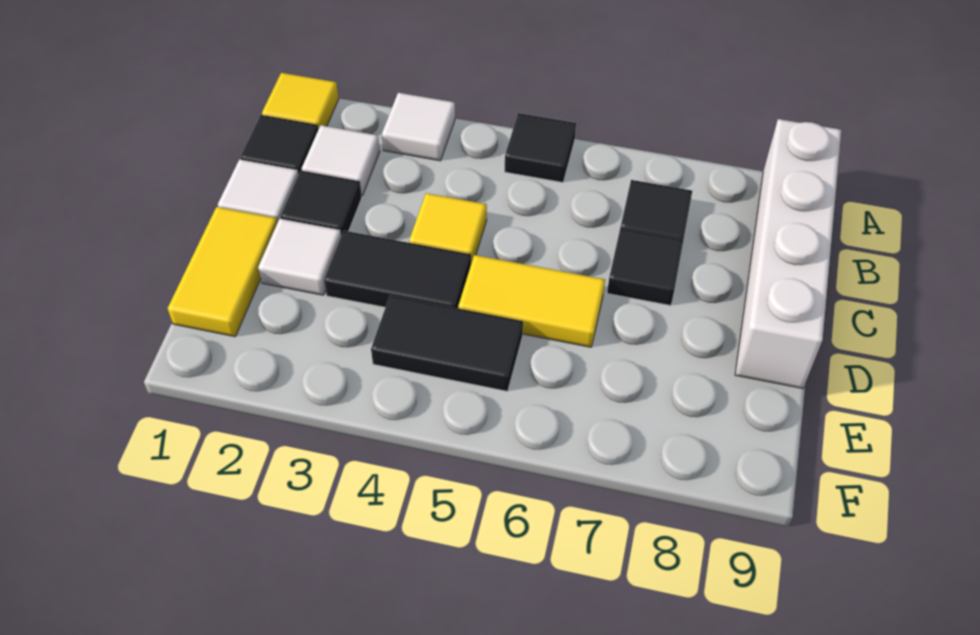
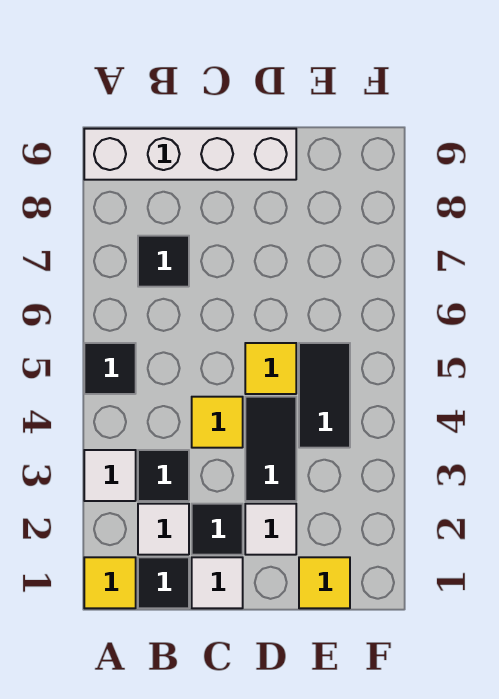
black 1x1 tile [607,228,683,306] -> black 1x1 tile moved to [138,450,189,501]
yellow 1x2 tile [168,207,277,337] -> yellow 1x1 tile [299,557,350,608]
yellow 1x2 tile [458,255,605,347] -> yellow 1x1 tile [245,343,296,394]

